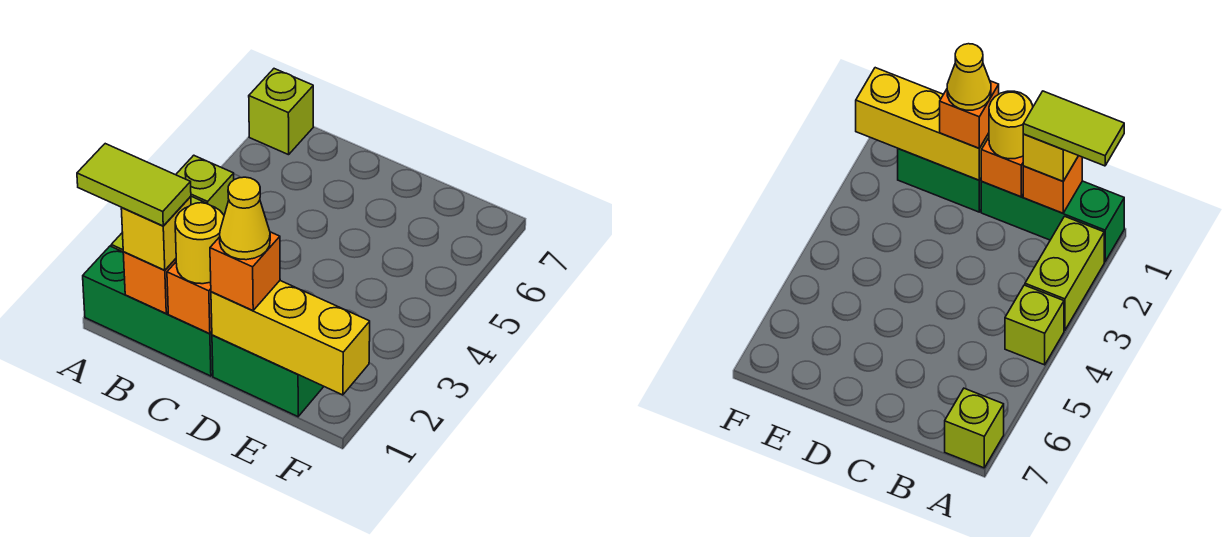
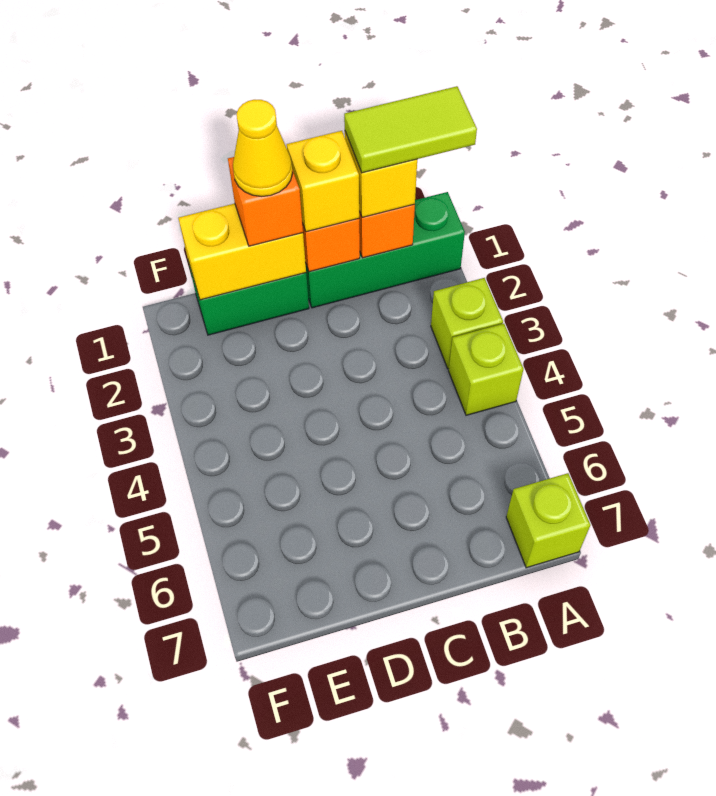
lime 1x2 brick [1025,216,1104,330] -> lime 1x1 brick [431,278,503,369]
yellow 1x1 round brick [175,203,224,284] -> yellow 1x1 brick [287,131,359,232]
yellow 1x3 brick [211,281,370,395] -> yellow 1x2 brick [178,204,306,300]

